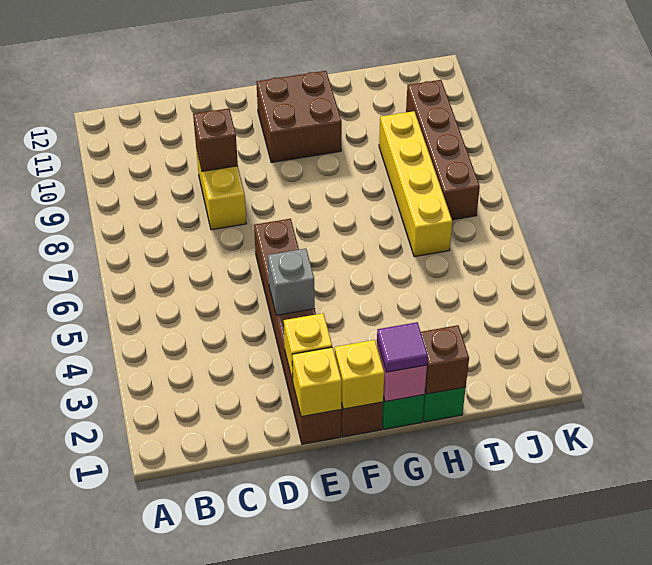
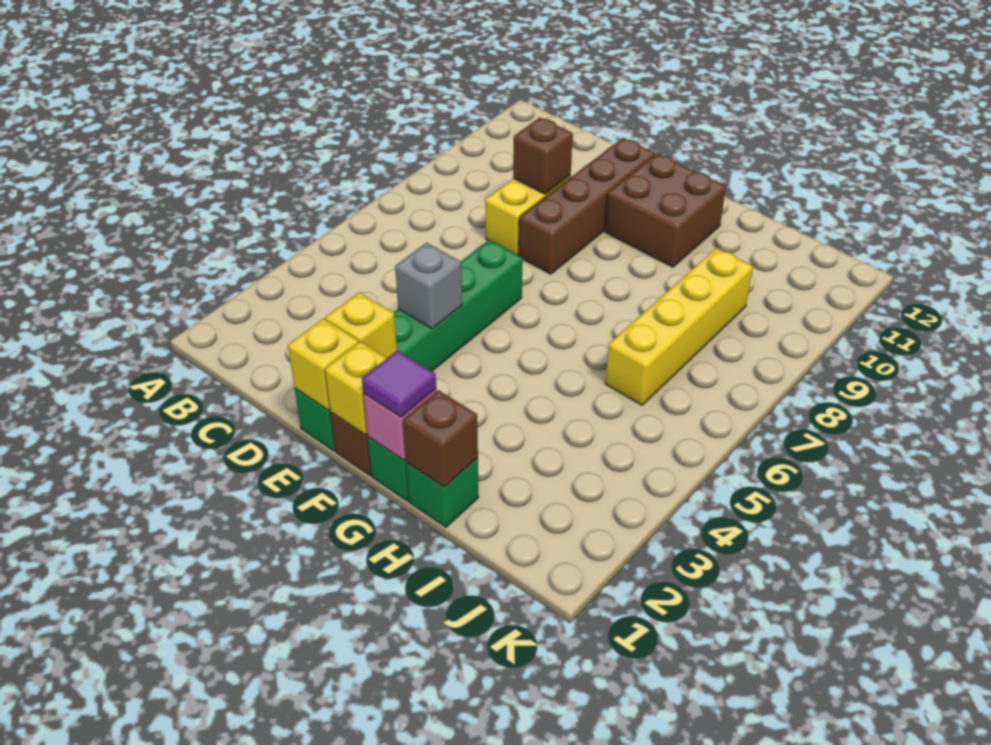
brown 1x6 brick [254,219,341,444] -> green 1x6 brick [295,240,523,451]
brown 1x4 brick [406,80,480,220] -> brown 1x4 brick moved to [519,138,655,274]

